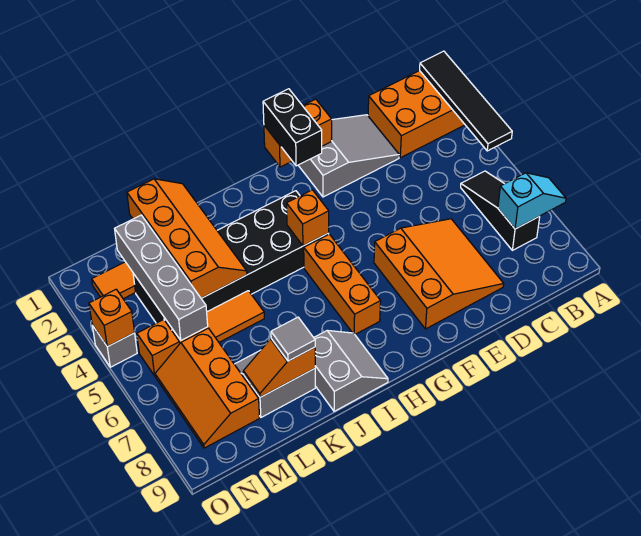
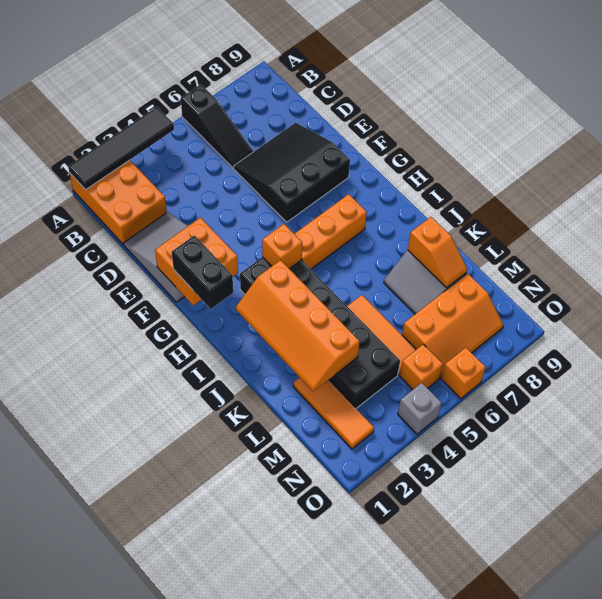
cyan 1x2 slope [498,173,566,229] -> none
black 1x3 slope [461,171,540,250] -> black 1x3 slope turned to [181,85,253,168]
orange 3x3 slope [374,219,504,329] -> black 3x3 slope [234,123,350,222]
orange 1x2 brick [264,99,332,167] -> orange 2x2 brick [155,218,238,306]
black 1x2 brick [263,89,322,166] -> black 1x2 brick turned to [172,235,233,309]
grey 2x2 slope [314,330,388,411] -> none
orange 2x4 slope [127,179,247,298] -> orange 2x4 slope turned to [236,260,360,392]
grey 1x1 tile [271,317,315,361] -> none
grey 1x4 brick [115,215,208,340] -> none
orange 1x1 brick [89,289,135,347] -> orange 1x1 brick moved to [441,348,486,399]

